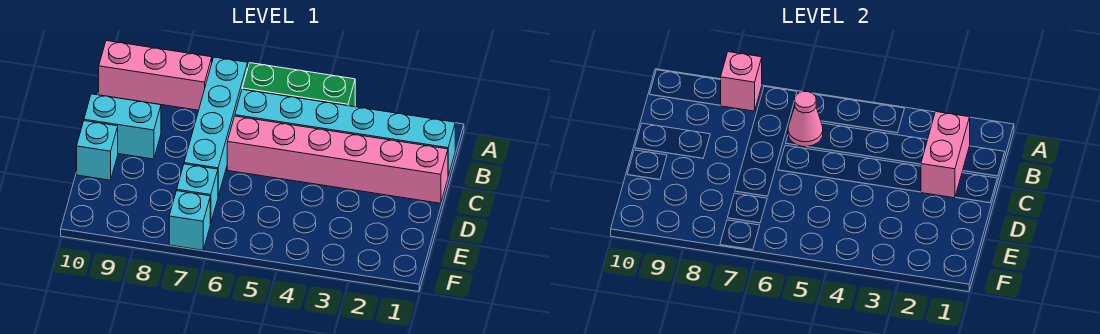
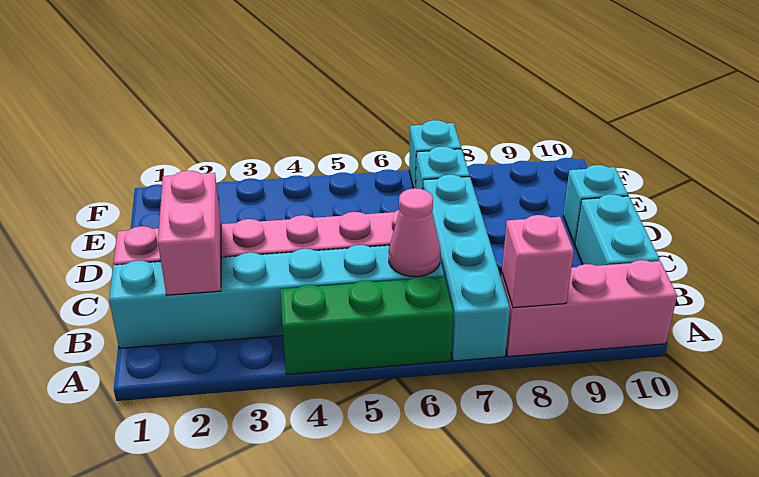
cyan 1x2 brick [84,94,161,159] -> cyan 1x2 brick turned to [575,194,660,266]

